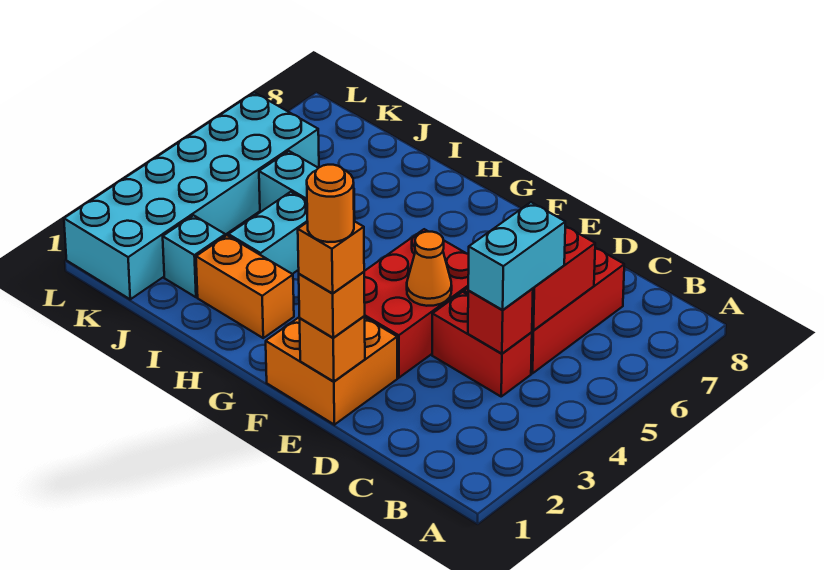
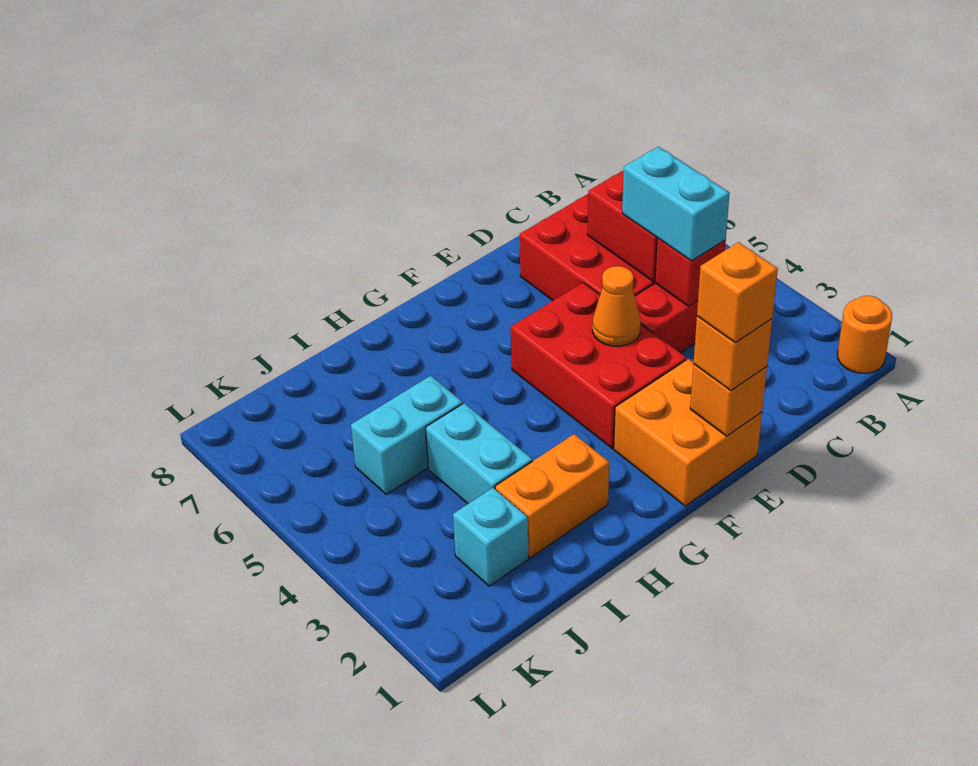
orange 1x1 round brick [307,165,354,242] -> orange 1x1 round brick moved to [837,296,892,373]
cyan 2x6 brick [64,92,319,299] -> none

